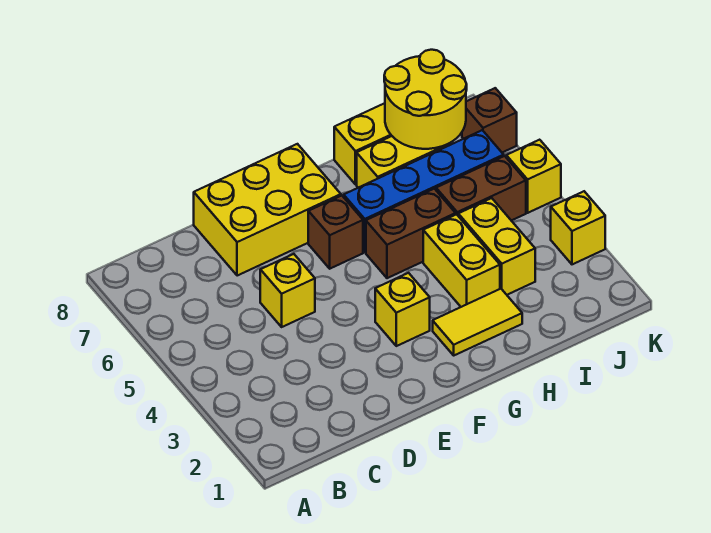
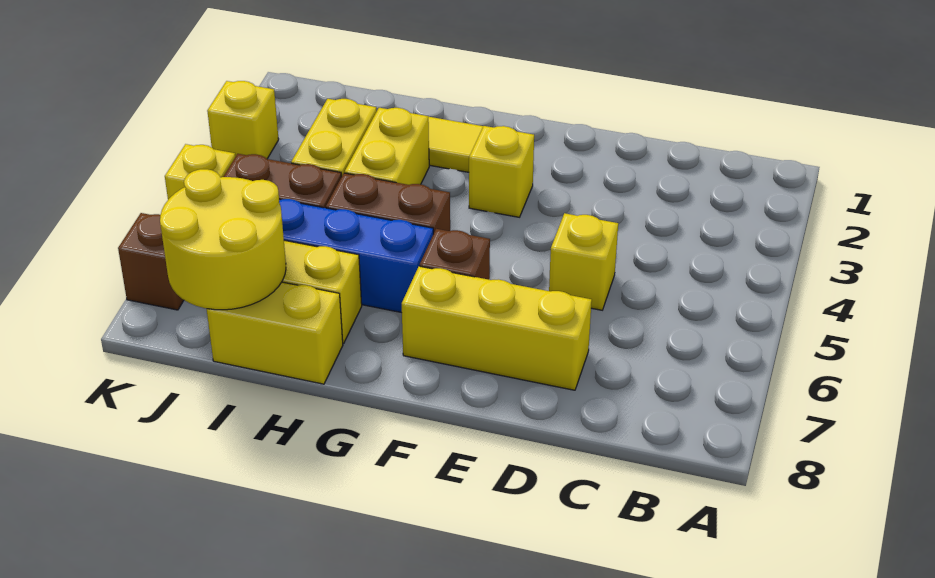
yellow 2x3 brick [194,144,341,276] -> yellow 1x3 brick [402,266,592,390]

